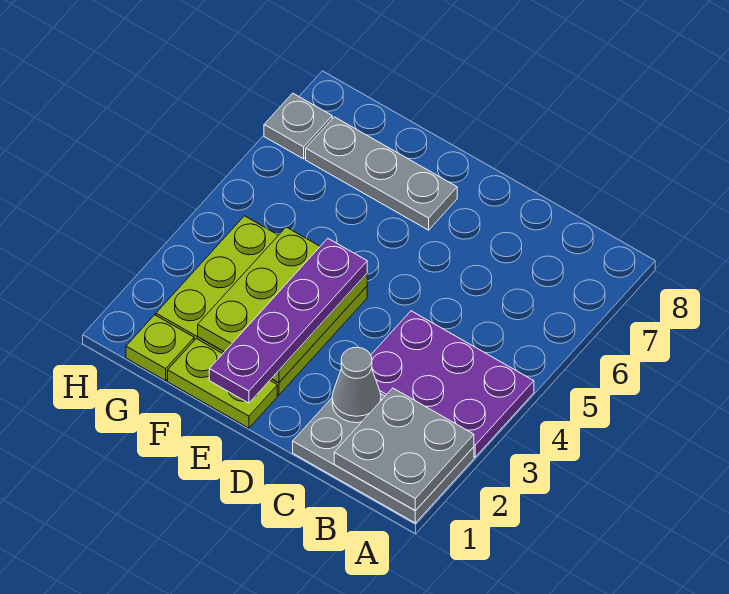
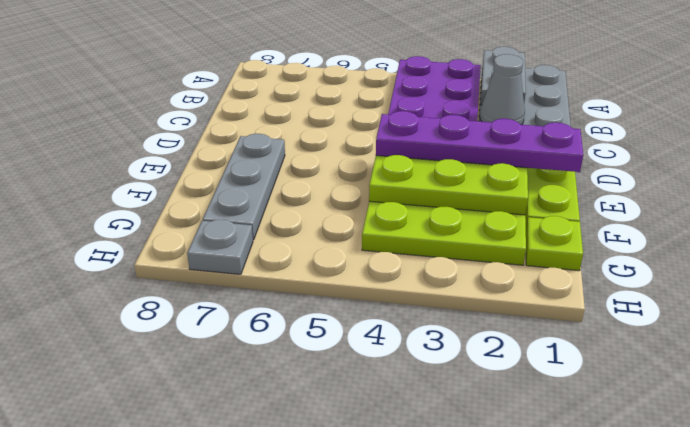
grey 2x2 plate [334,388,474,511] -> grey 1x2 plate [480,47,526,105]

